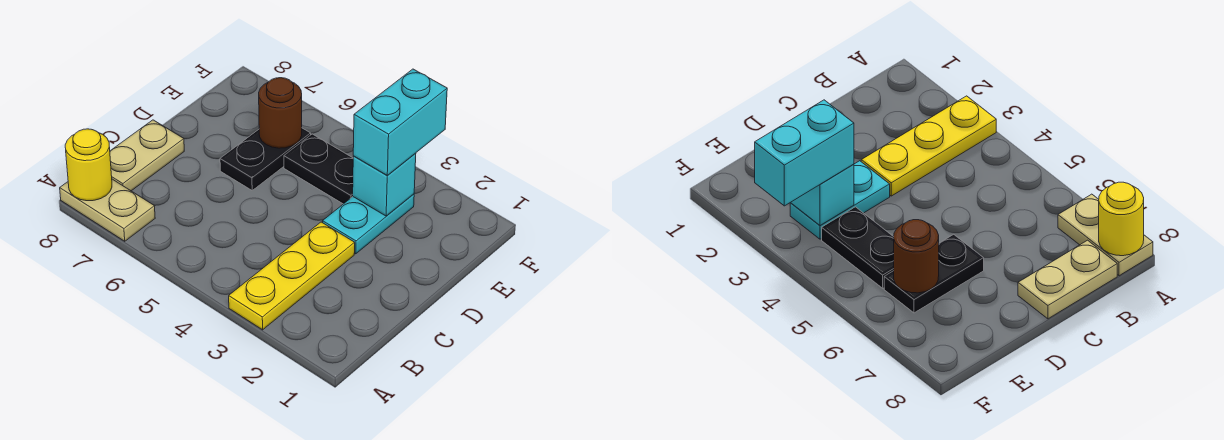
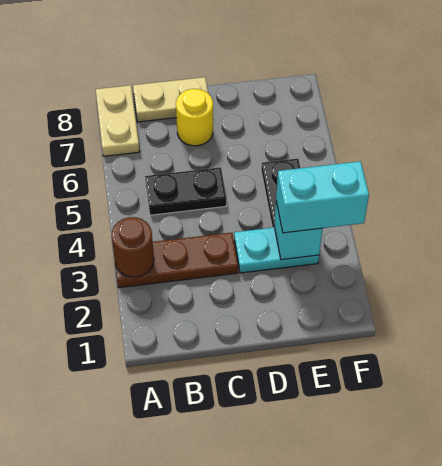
yellow 1x3 plate [229,222,355,330] -> brown 1x3 plate [115,233,238,288]
yellow 1x1 round brick [65,129,112,201] -> yellow 1x1 round brick moved to [176,89,213,146]
black 1x2 plate [220,128,311,190] -> black 1x2 plate moved to [145,167,226,215]
brown 1x1 round brick [259,78,302,148] -> brown 1x1 round brick moved to [111,217,154,277]

